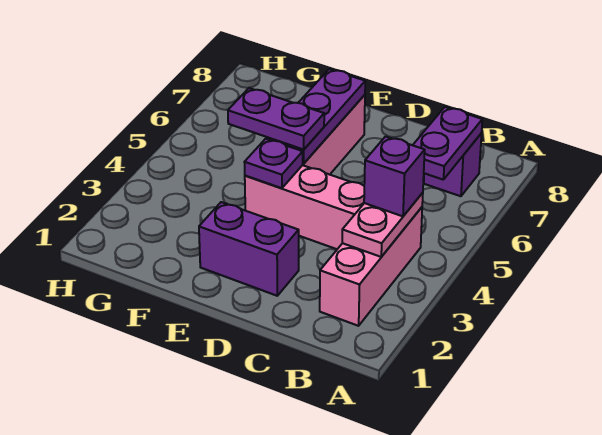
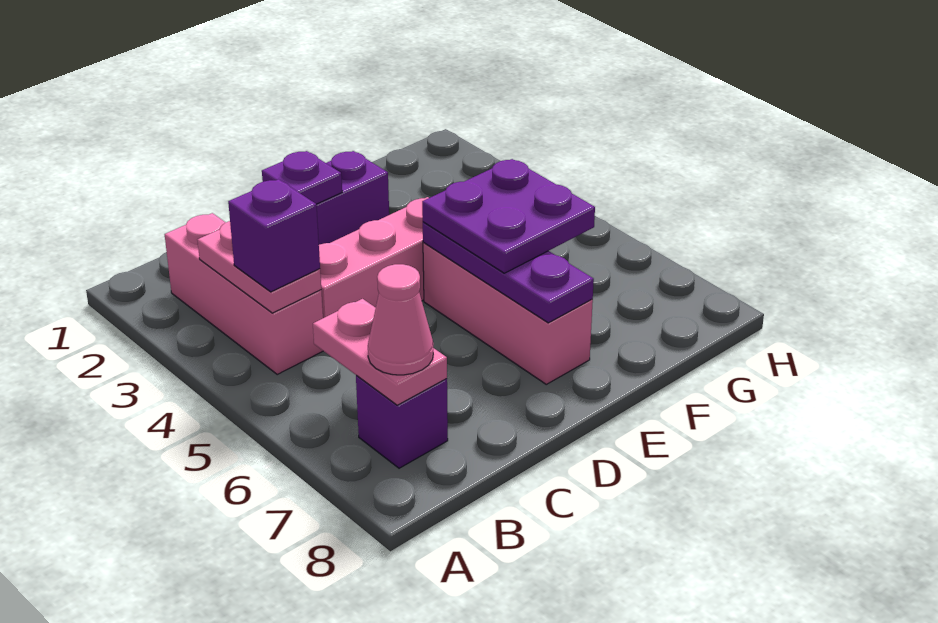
purple 1x2 plate [413,107,482,180] -> pink 1x2 plate [313,299,447,405]
none -> pink 1x1 cone [368,264,433,375]
purple 1x1 plate [245,139,303,188] -> purple 1x1 plate moved to [262,151,342,204]
purple 1x2 plate [228,88,324,149] -> purple 2x2 plate [422,159,595,273]

